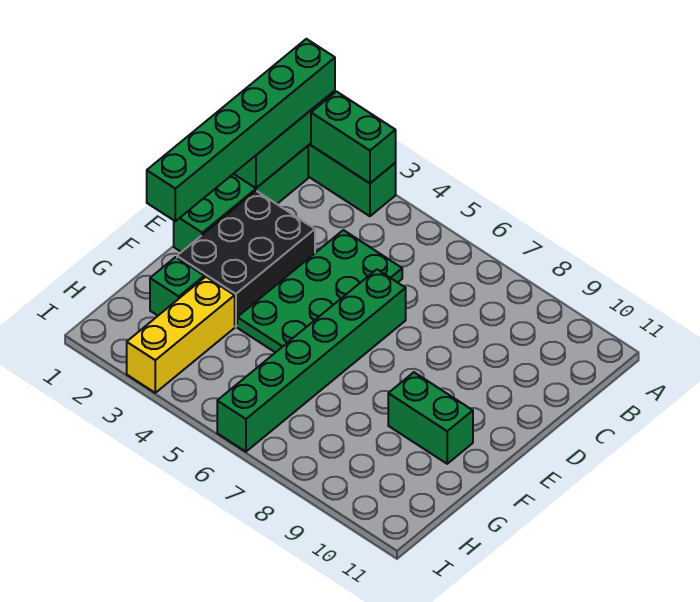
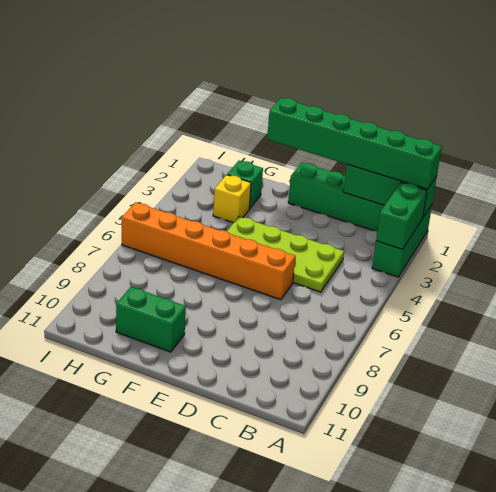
green 2x4 plate [237,230,402,353] -> lime 2x4 plate [227,217,344,292]
black 2x3 brick [177,191,315,327] -> none
green 1x6 brick [217,269,406,452] -> orange 1x6 brick [122,202,295,300]
green 1x2 brick [388,372,473,464] -> green 1x2 brick turned to [116,287,186,352]
yellow 1x3 brick [127,277,235,393] -> yellow 1x1 brick [213,175,251,223]

